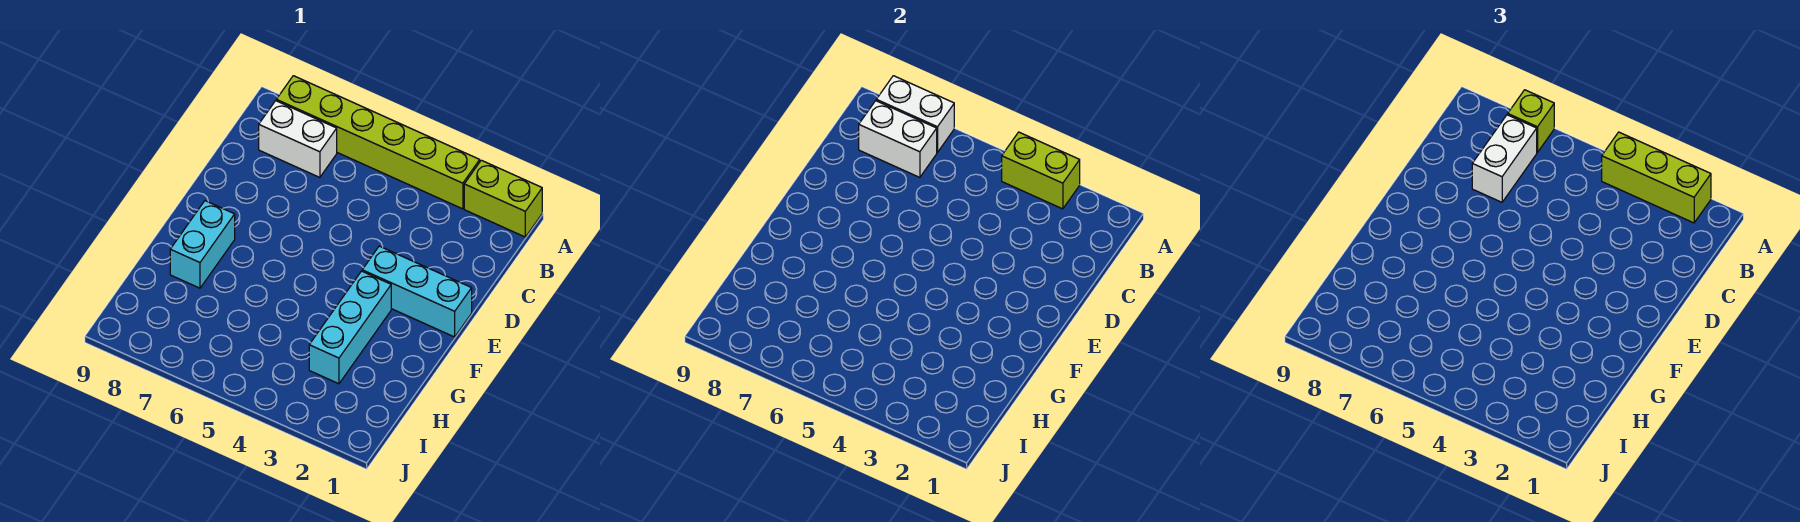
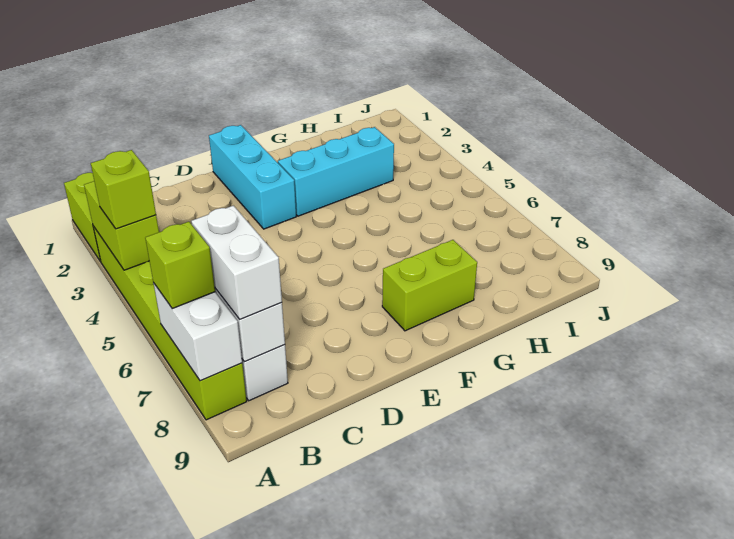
lime 1x3 brick [1602,132,1711,223] -> lime 1x1 brick [91,150,156,229]
white 1x2 brick [1472,115,1537,202] -> white 1x2 brick turned to [191,206,282,319]
cyan 1x2 brick [170,201,235,288] -> lime 1x2 brick [382,240,477,331]

